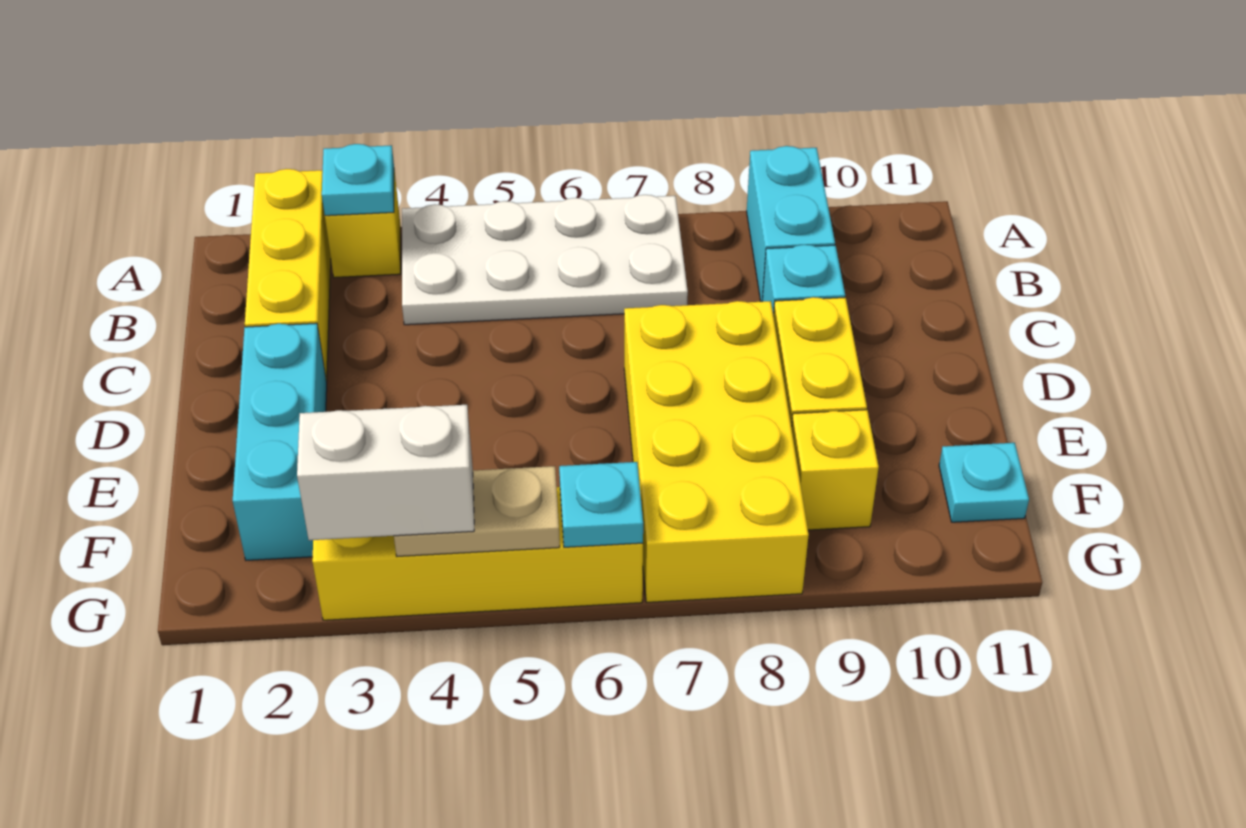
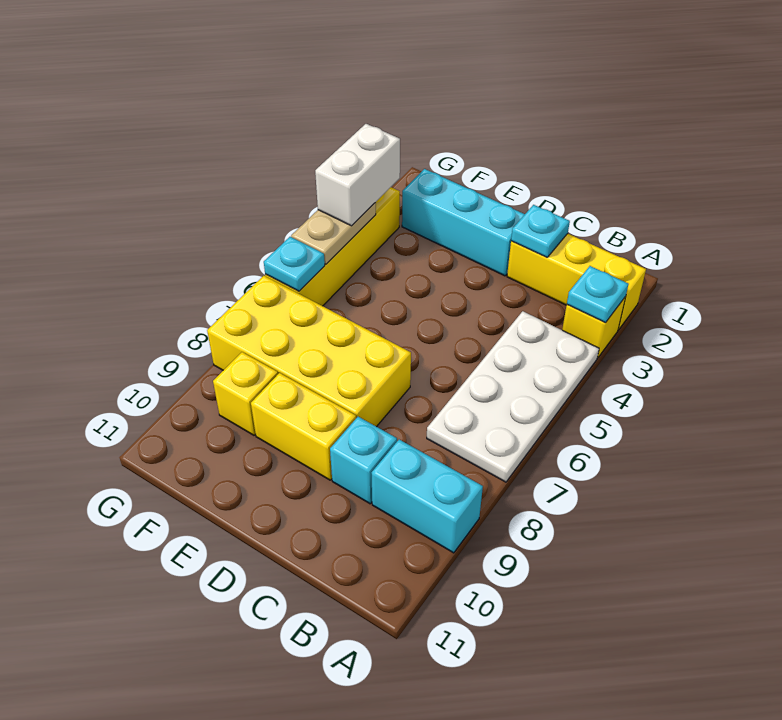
cyan 1x1 plate [939,443,1029,522] -> cyan 1x1 plate moved to [511,205,570,257]

